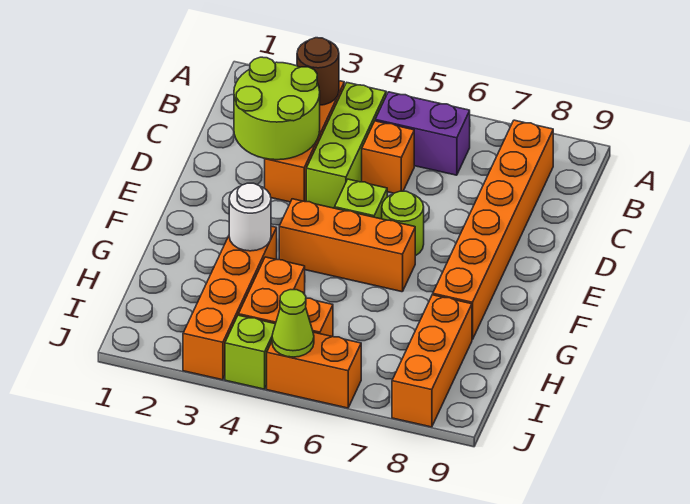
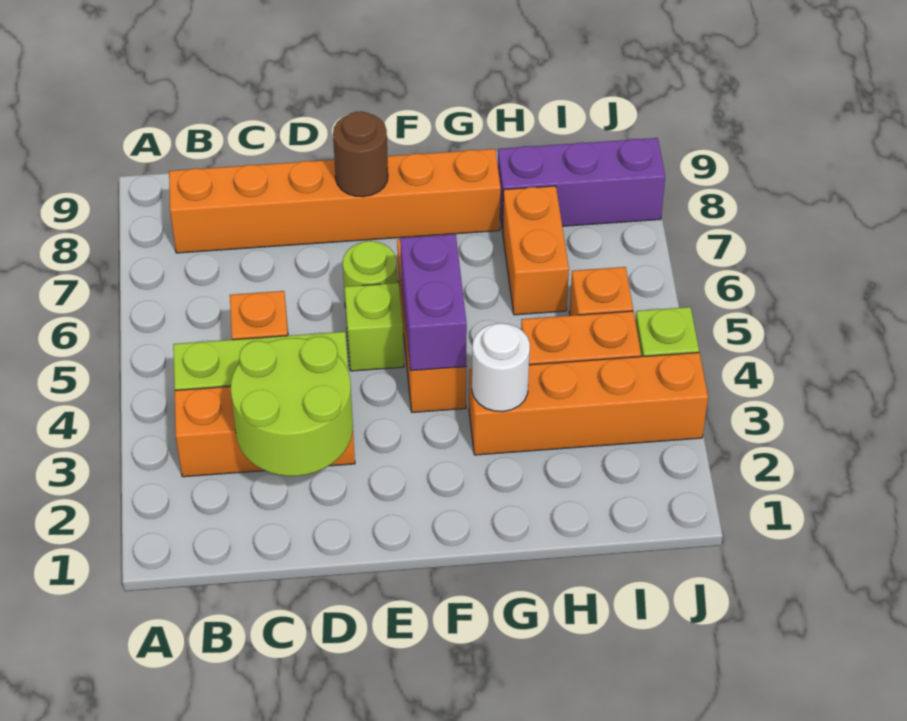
brown 1x1 round brick [297,38,339,105] -> brown 1x1 round brick moved to [333,111,388,197]
purple 1x2 brick [375,92,470,175] -> purple 1x2 brick moved to [400,234,467,371]
orange 1x3 brick [392,295,472,427] -> purple 1x3 brick [498,138,665,230]
orange 1x2 brick [267,332,361,408] -> orange 1x2 brick moved to [502,186,569,315]
lime 1x1 cone [272,290,314,357] -> none

